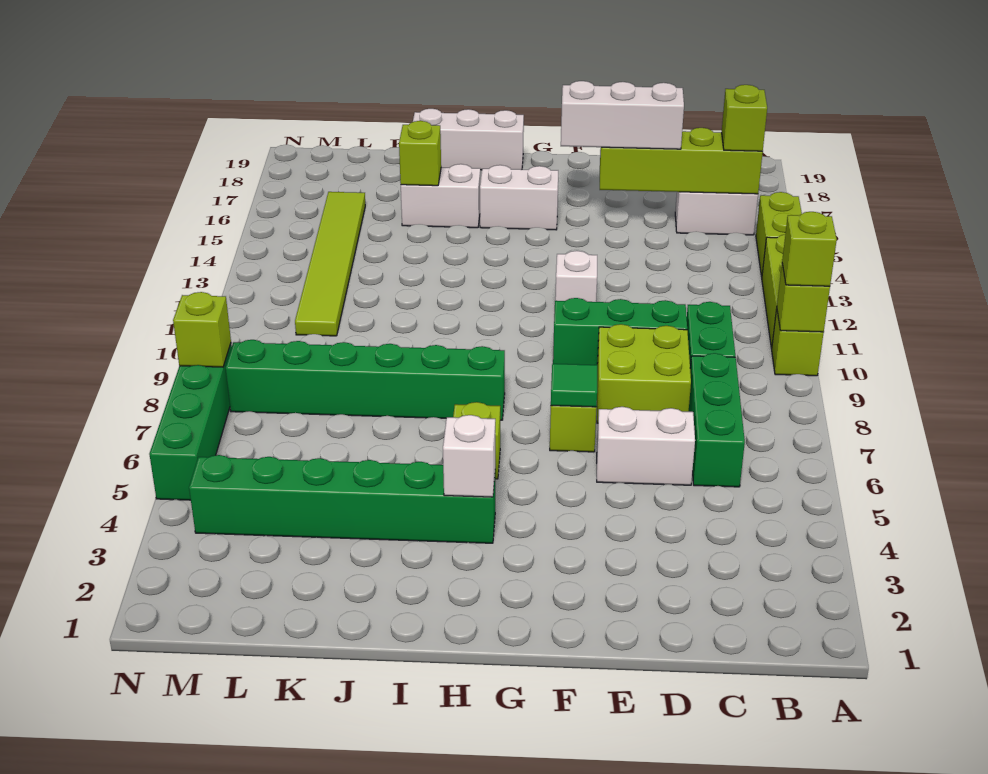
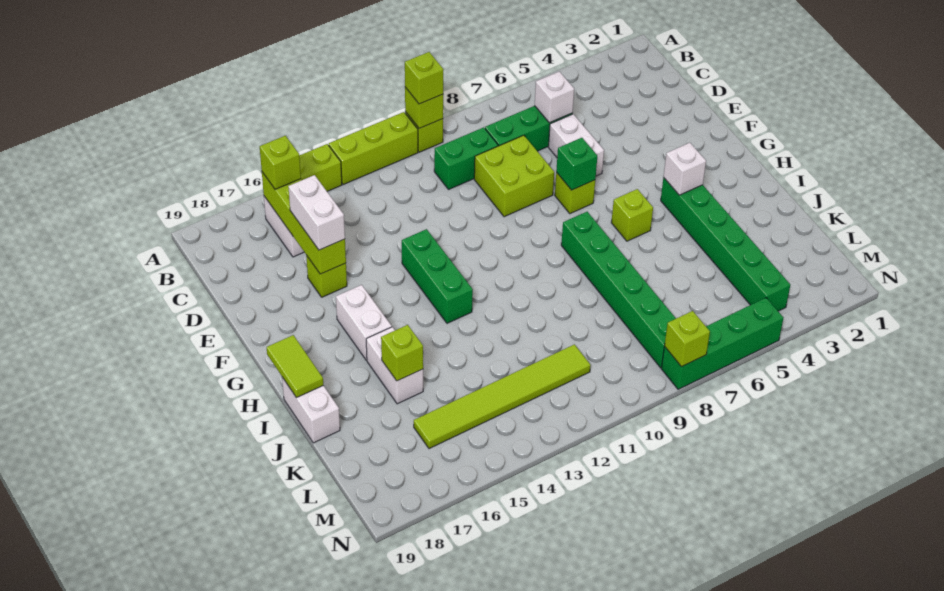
green 1x3 brick [553,298,687,365] -> green 1x3 brick moved to [402,229,473,323]
white 1x3 brick [561,81,684,149] -> white 1x2 brick [288,175,345,250]
none -> lime 1x1 brick [306,255,347,297]
green 1x1 tile [551,364,597,407] -> green 1x1 brick [556,138,597,190]
white 1x1 brick [555,251,597,302] -> white 1x1 brick moved to [535,71,574,123]
white 1x3 brick [413,109,524,170] -> white 1x2 brick [282,377,340,443]
none -> lime 1x2 tile [267,335,323,398]

